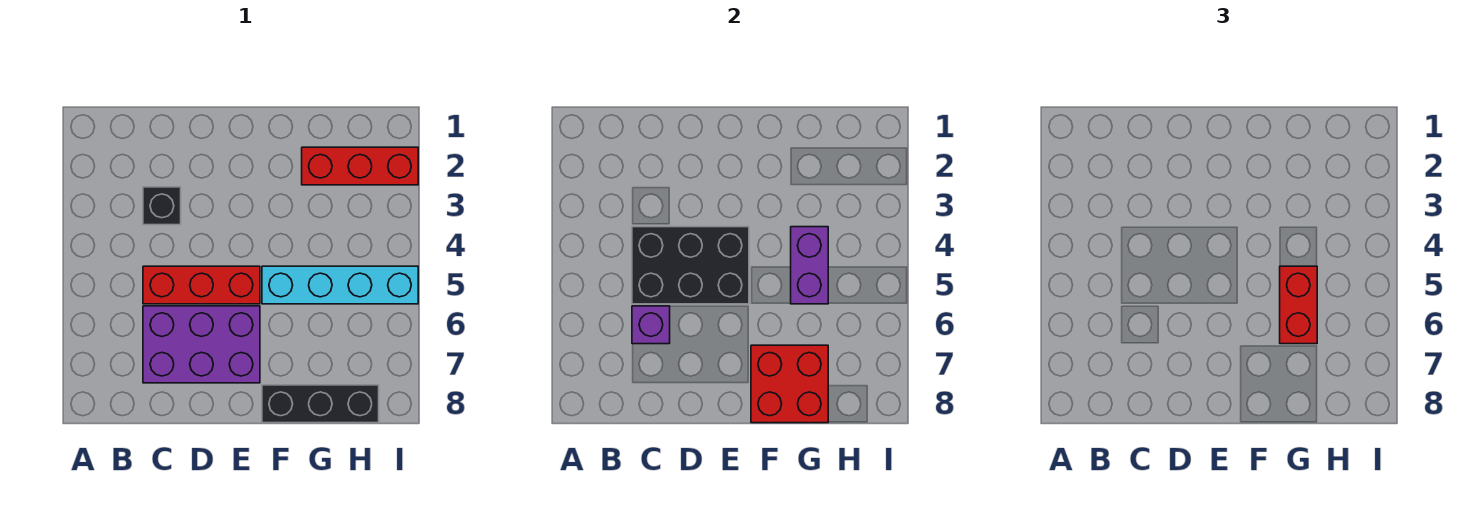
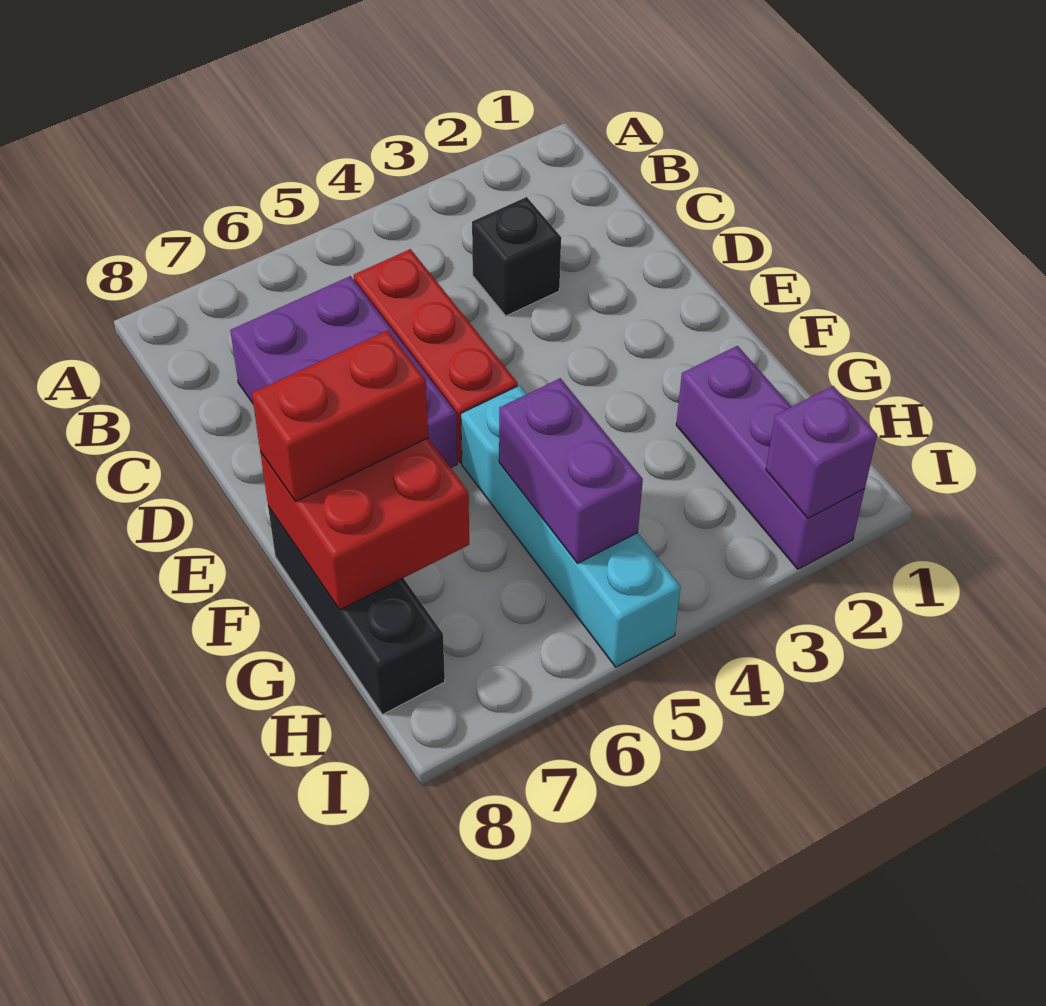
black 2x3 brick [632,227,749,304] -> none
purple 1x1 brick [632,306,670,344] -> purple 1x1 brick moved to [766,386,877,518]
red 1x3 brick [302,147,418,185] -> purple 1x3 brick [676,346,865,569]
purple 1x2 brick [791,227,828,304] -> purple 1x2 brick turned to [499,378,643,564]
red 1x2 brick [1280,266,1317,344] -> red 1x2 brick moved to [252,330,428,502]

